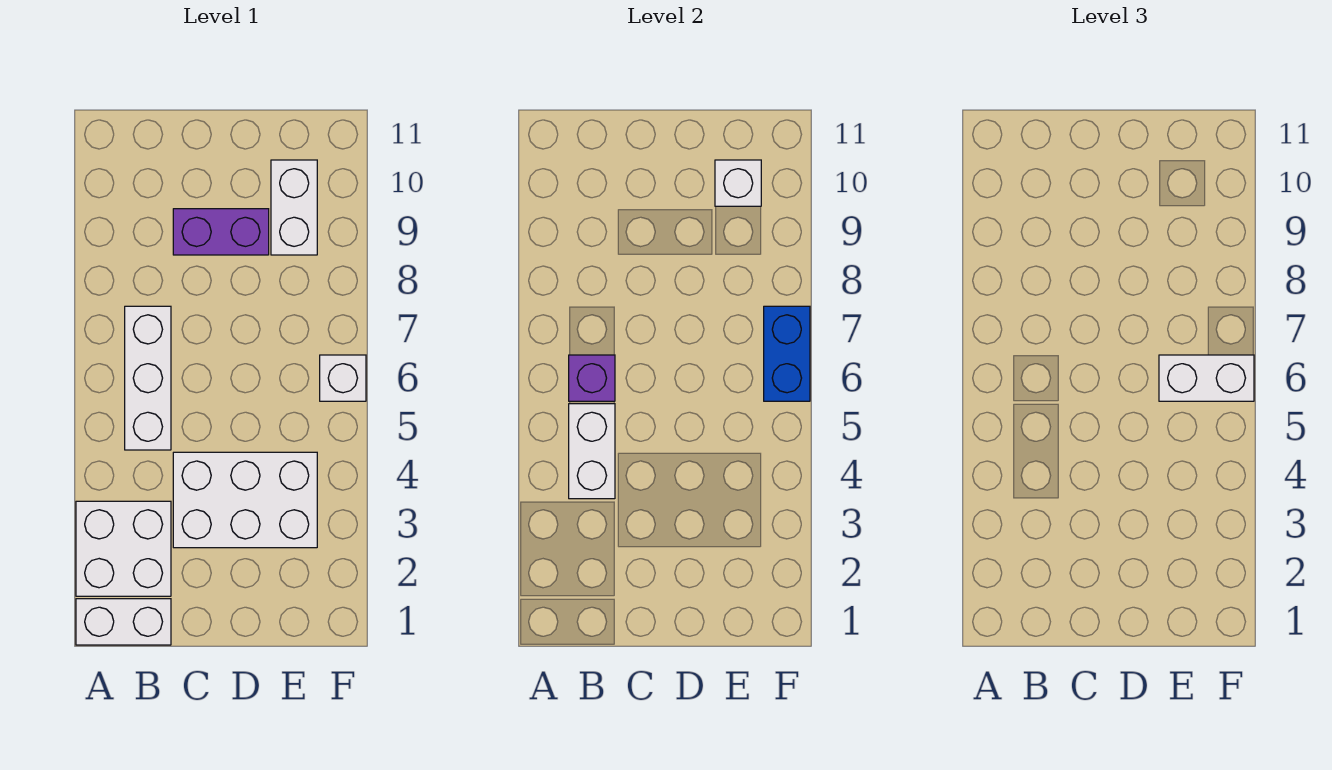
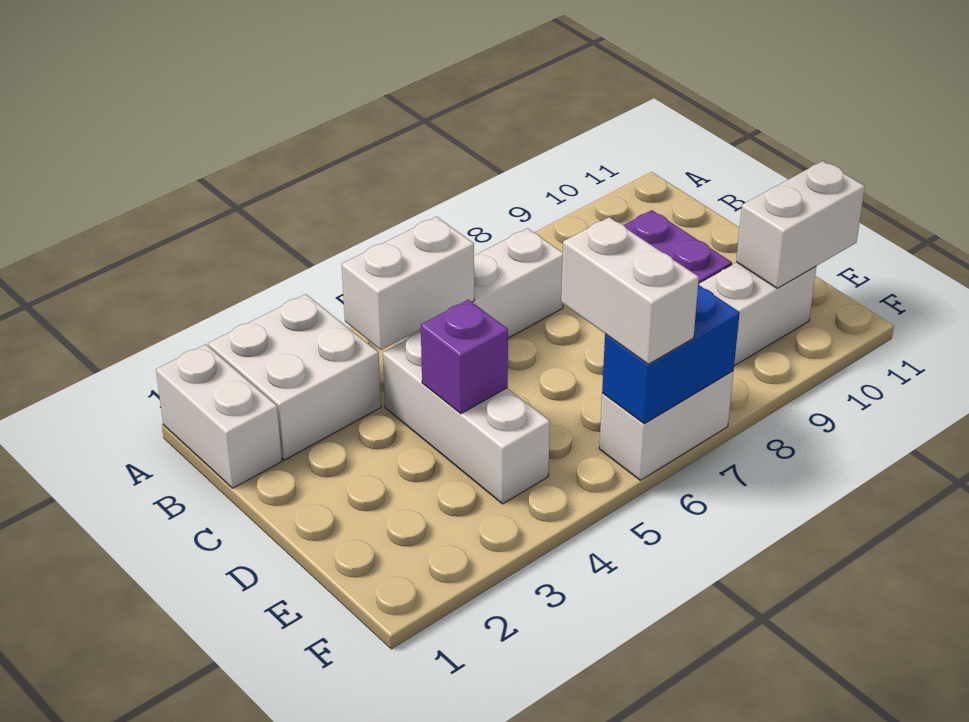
purple 1x1 brick [569,355,615,401] -> purple 1x1 brick moved to [421,300,508,414]
white 2x3 brick [173,452,317,548] -> white 1x3 brick [383,332,550,504]
white 1x1 brick [715,160,761,206] -> white 1x2 brick [736,161,865,288]
white 1x1 brick [320,355,366,401] -> white 1x2 brick [599,371,734,480]

